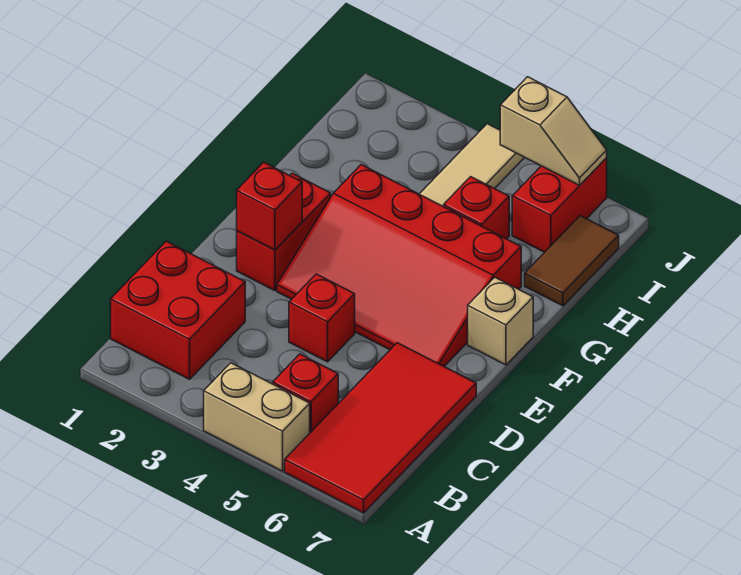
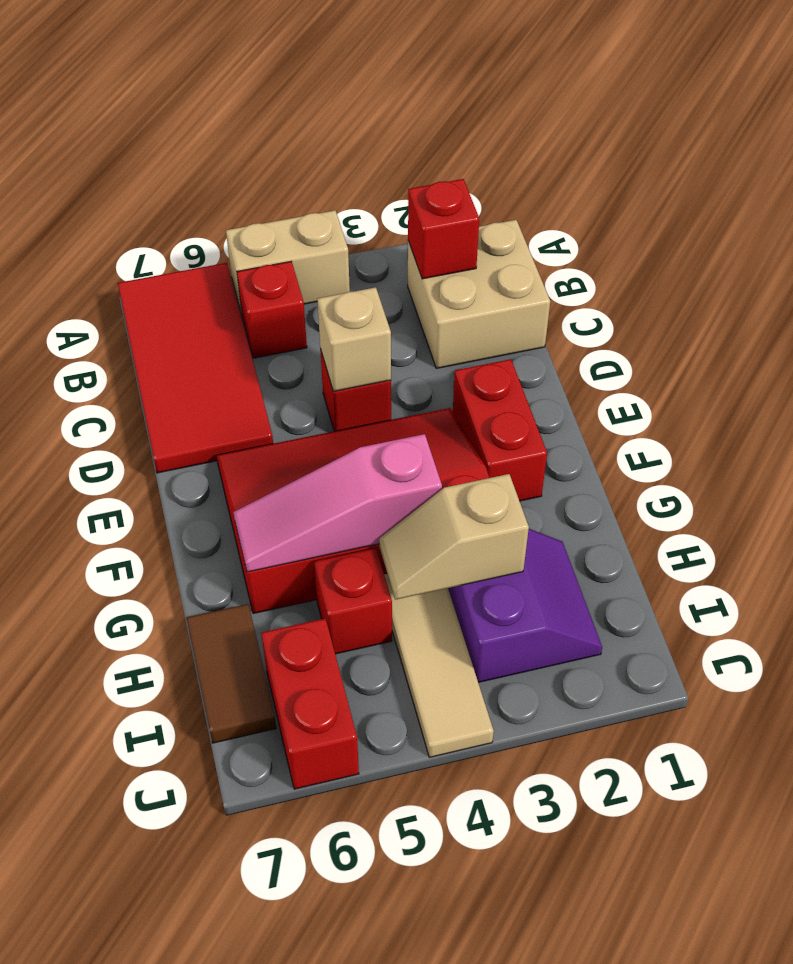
red 2x2 brick [111,241,245,379] -> tan 2x2 brick [408,220,550,368]
red 1x1 brick [237,162,302,250] -> red 1x1 brick moved to [408,179,479,279]
tan 1x1 brick [468,277,533,365] -> tan 1x1 brick moved to [317,287,391,392]
none -> pink 1x3 slope [234,434,442,572]
none -> purple 2x2 slope [448,529,602,682]
tan 1x2 slope [500,77,607,185] -> tan 1x2 slope moved to [379,474,529,600]

